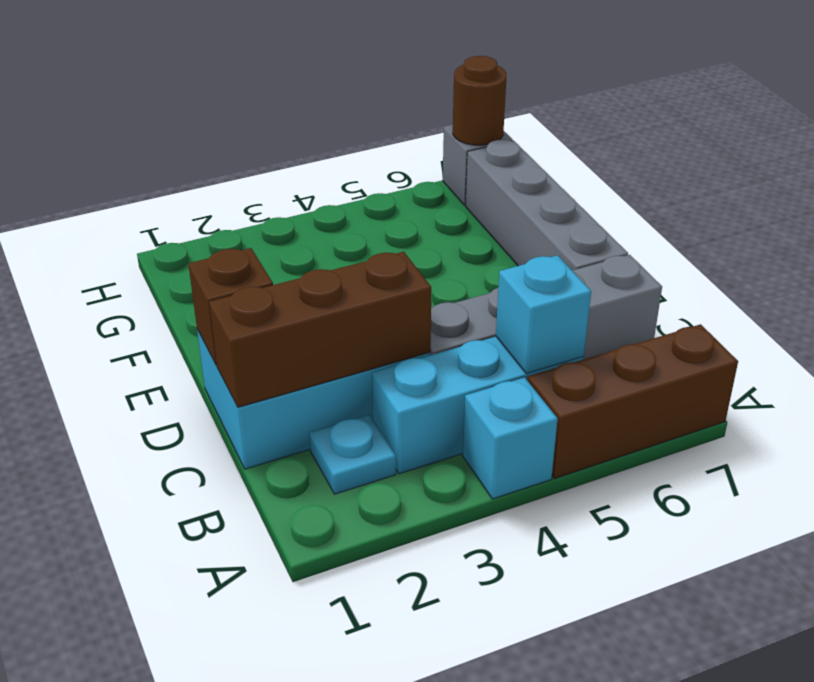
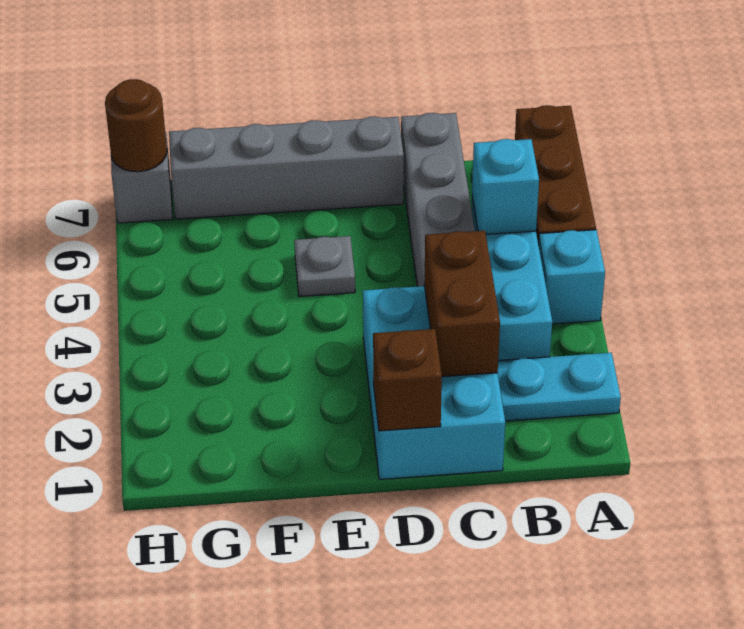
cyan 1x1 plate [309,414,396,494] -> cyan 1x2 plate [498,353,621,421]
brown 1x3 brick [209,252,431,407] -> brown 1x2 brick [424,231,500,377]
none -> grey 1x1 plate [294,236,355,297]

